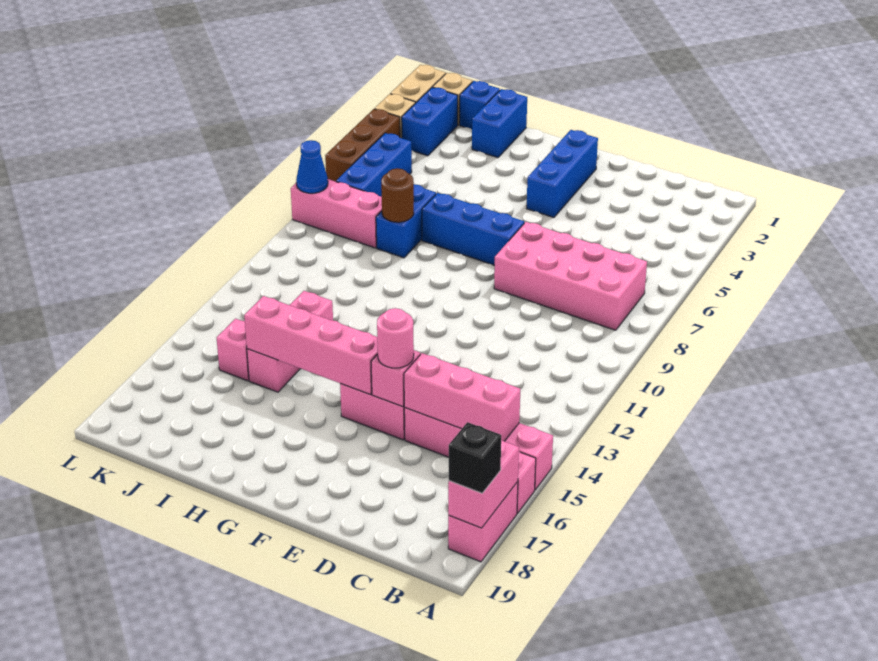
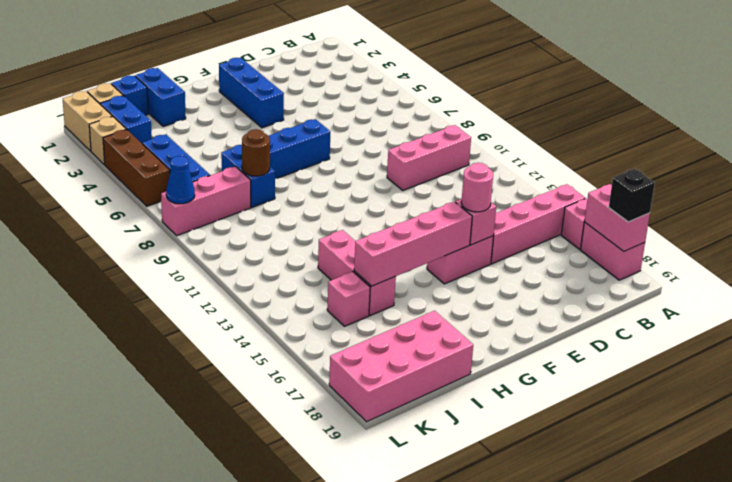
pink 2x4 brick [494,222,647,330] -> pink 2x4 brick moved to [329,311,473,422]
pink 1x3 brick [404,353,520,441] -> pink 1x3 brick moved to [387,125,471,190]

